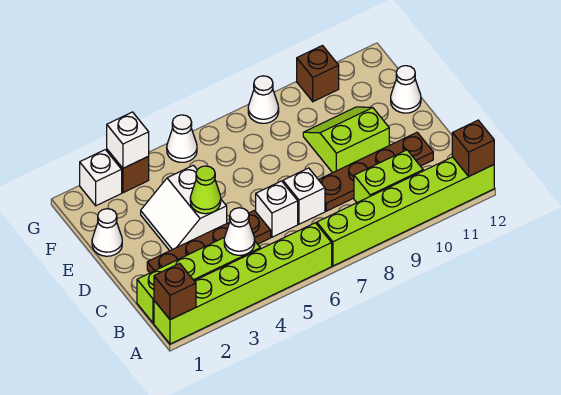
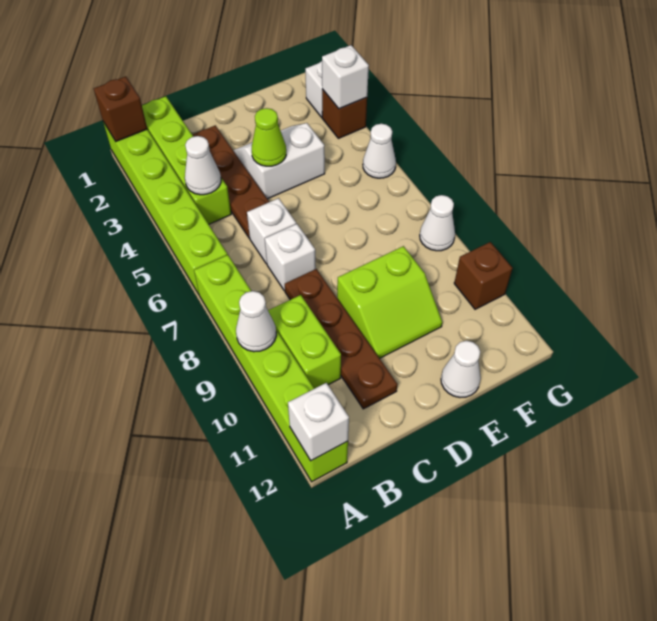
brown 1x1 brick [452,120,494,176] -> white 1x1 brick [288,383,349,461]
lime 2x2 slope [303,107,389,173] -> lime 2x2 slope turned to [337,246,442,358]
white 1x1 cone [92,209,122,256] -> white 1x1 cone moved to [236,291,276,352]

